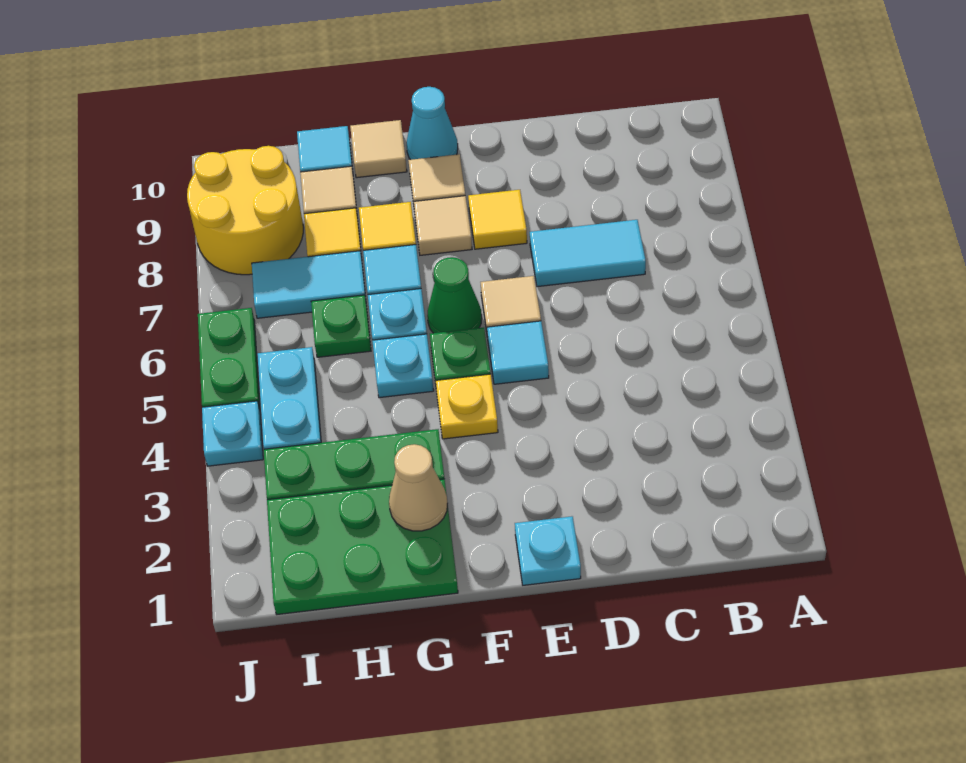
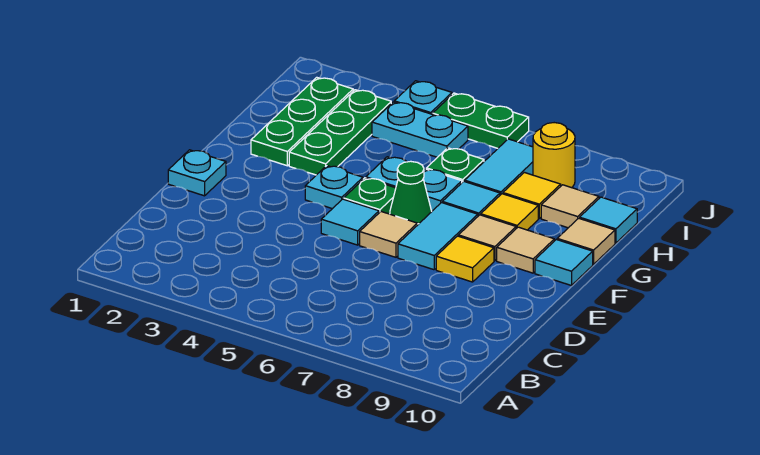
cyan 1x2 tile [530,220,646,287] -> cyan 1x2 tile moved to [398,203,478,270]
yellow 1x1 plate [435,374,498,439] -> cyan 1x1 plate [305,166,363,209]
cyan 1x1 cone [406,87,458,160] -> cyan 1x1 tile [535,240,593,286]
green 2x3 plate [267,479,458,614] -> green 1x3 plate [251,77,353,166]
tan 1x1 cone [389,444,448,531] -> none
yellow 2x2 round brick [187,146,303,275] -> yellow 1x1 round brick [533,123,575,188]

